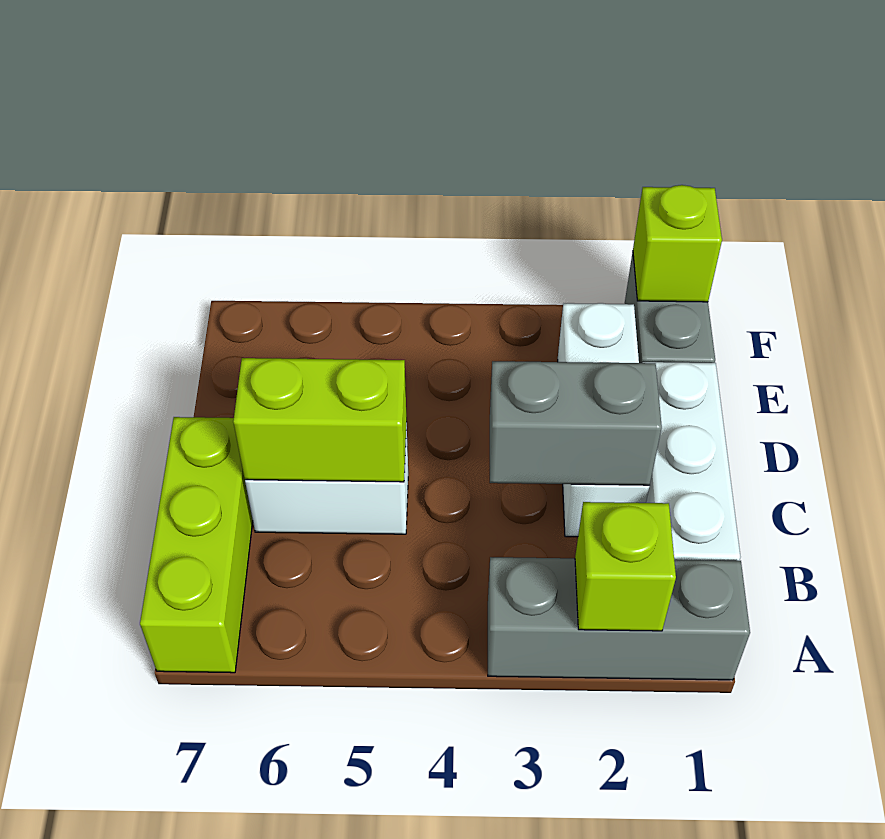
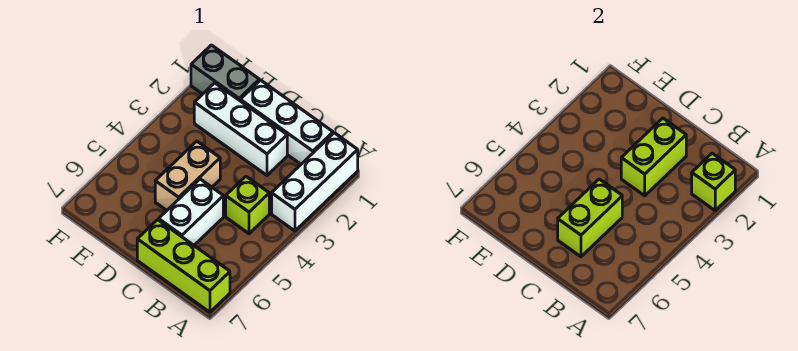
grey 1x3 brick [488,557,750,680] -> white 1x3 brick [272,133,358,231]
grey 1x2 brick [490,361,662,485] -> lime 1x2 brick [621,118,686,196]
none -> tan 1x2 brick [155,141,220,210]
lime 1x1 brick [633,185,722,302] -> lime 1x1 brick moved to [226,177,269,234]

